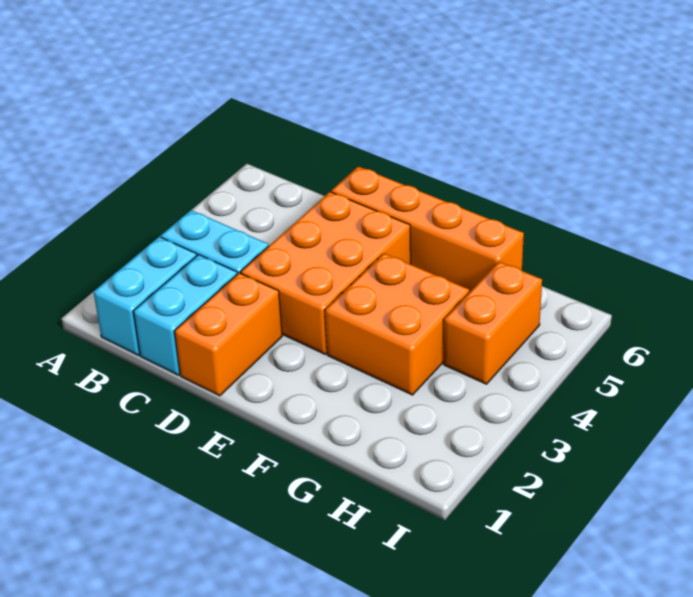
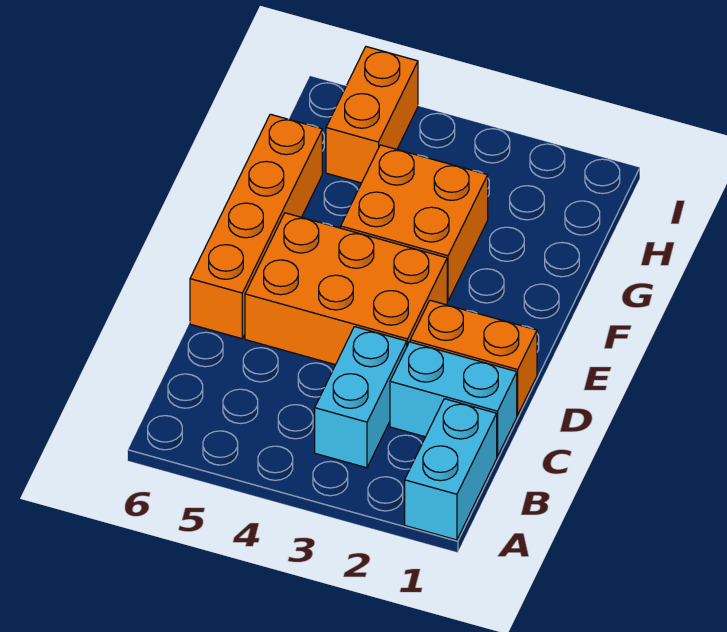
cyan 1x2 brick [94,237,197,355] -> cyan 1x2 brick turned to [405,399,497,540]
orange 1x2 brick [444,262,542,384] -> orange 1x2 brick turned to [326,47,418,183]

